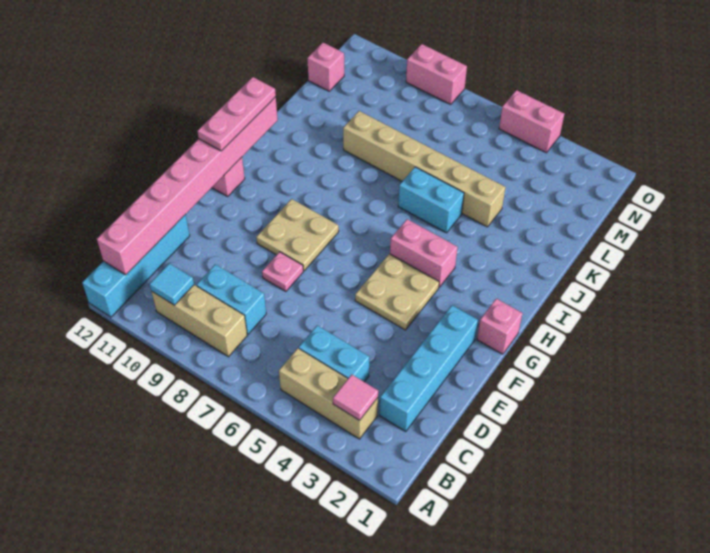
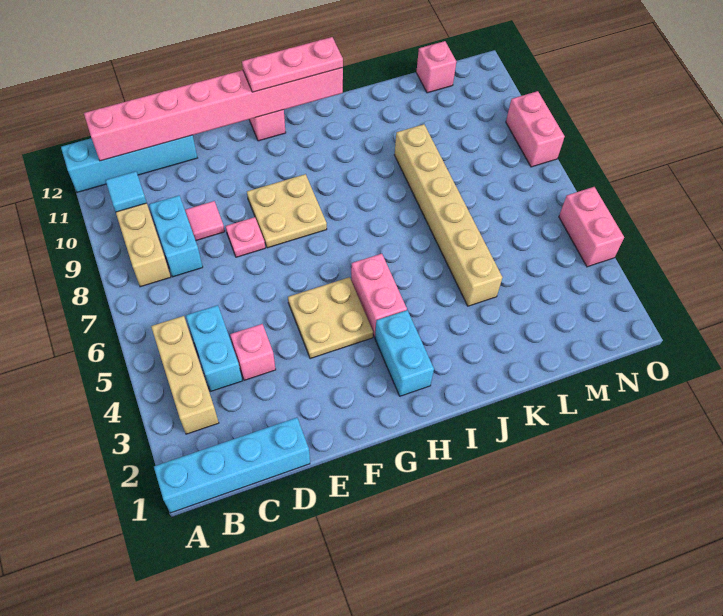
pink 1x1 tile [333,375,378,420] -> pink 1x1 tile moved to [185,201,225,241]
cyan 1x4 brick [380,305,478,431] -> cyan 1x4 brick moved to [154,418,310,513]
pink 1x1 brick [477,298,522,354] -> pink 1x1 brick moved to [230,324,276,380]
cyan 1x2 brick [398,167,464,233] -> cyan 1x2 brick moved to [375,310,434,396]

